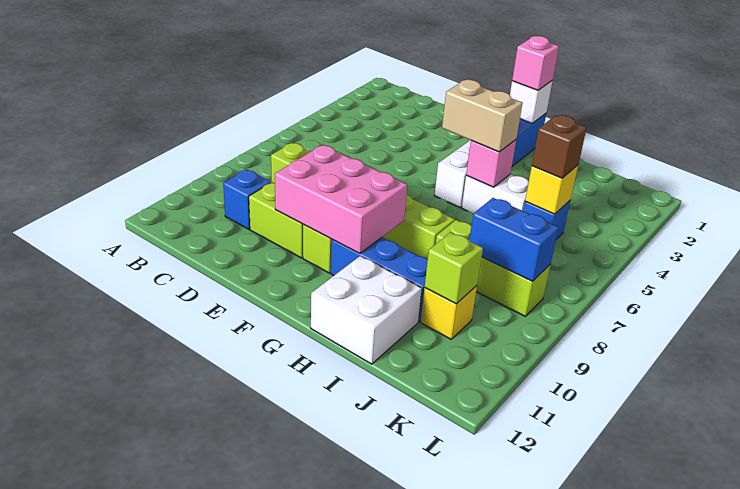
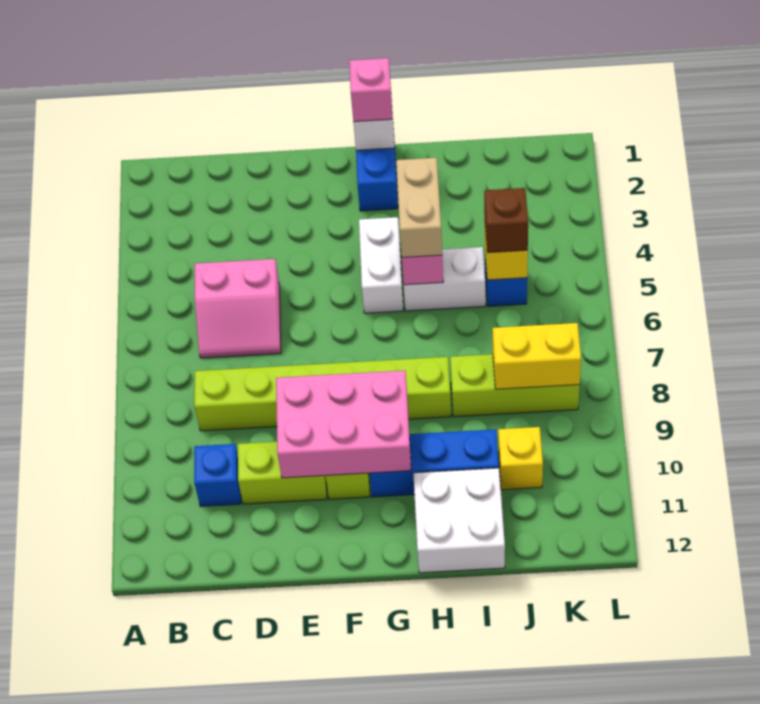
none -> pink 2x2 slope [195,259,281,358]
tan 1x2 brick [442,80,523,152] -> tan 1x2 brick turned to [396,158,442,257]
blue 1x2 brick [469,198,559,281] -> yellow 1x2 brick [493,323,581,389]
lime 1x1 brick [425,232,483,304] -> none

